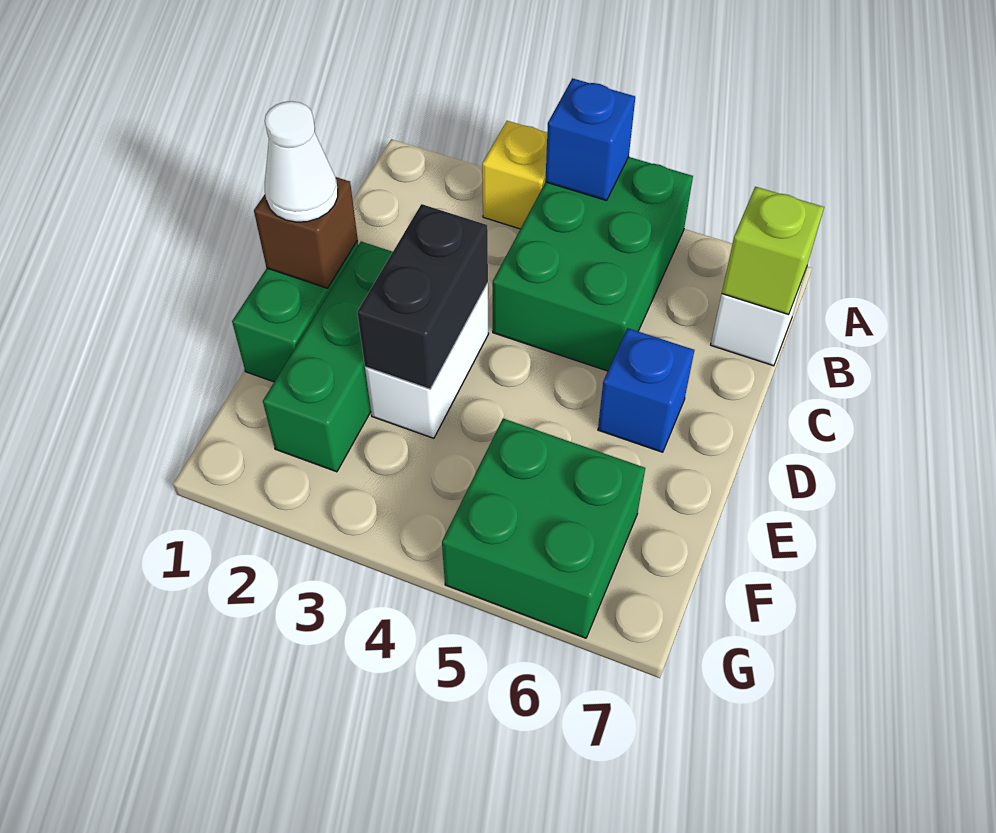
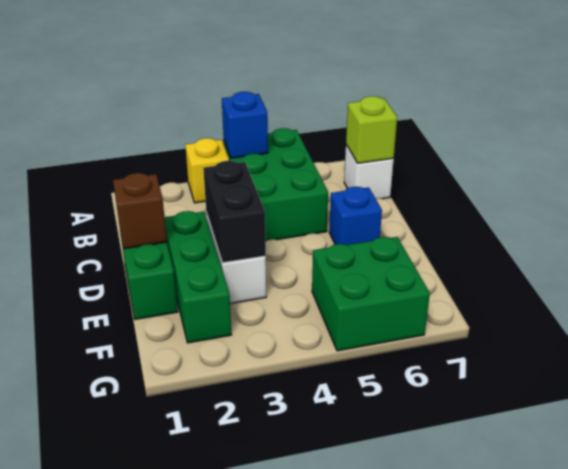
white 1x1 cone [265,101,338,222] -> none

